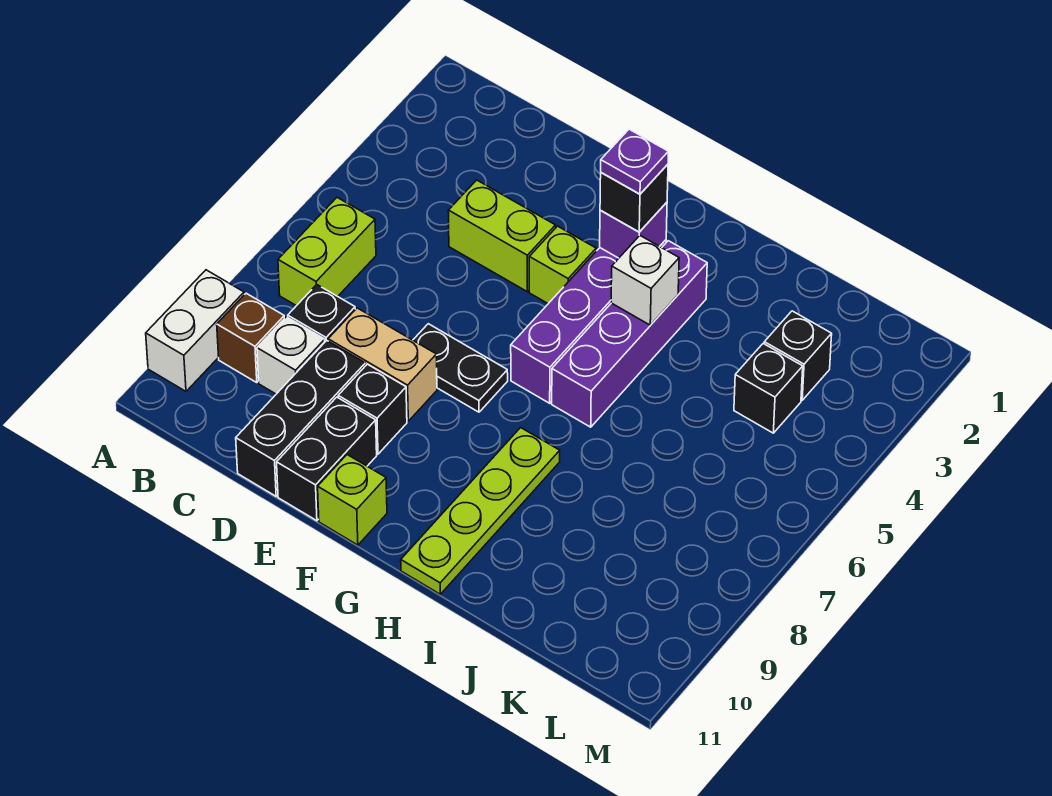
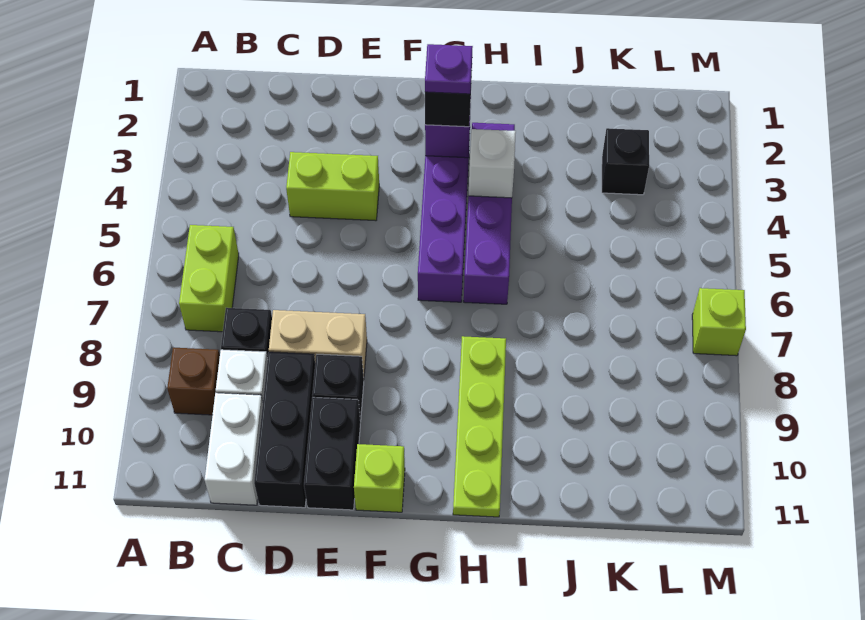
white 1x2 brick [146,270,244,391] -> white 1x2 brick moved to [205,393,263,505]
black 1x2 plate [413,324,508,412] -> none
lime 1x1 brick [529,226,596,304] -> lime 1x1 brick moved to [692,288,746,356]
black 1x1 brick [734,344,803,433] -> none

